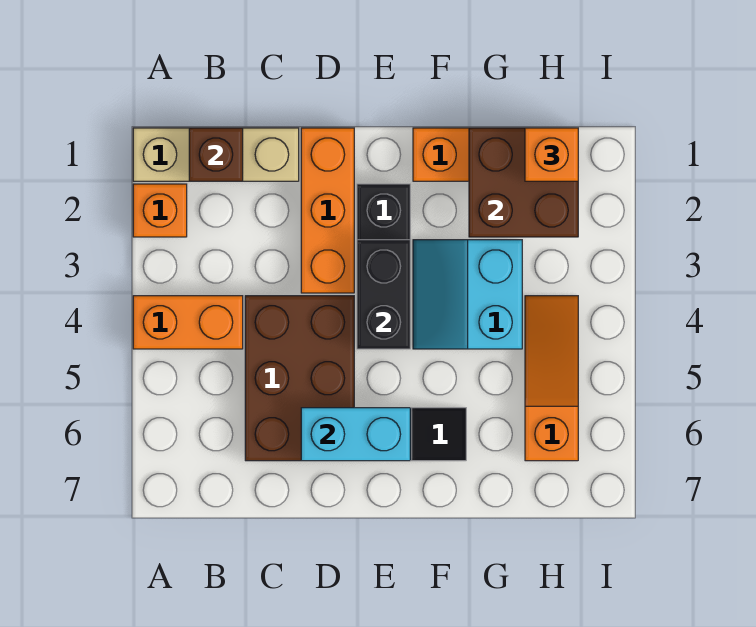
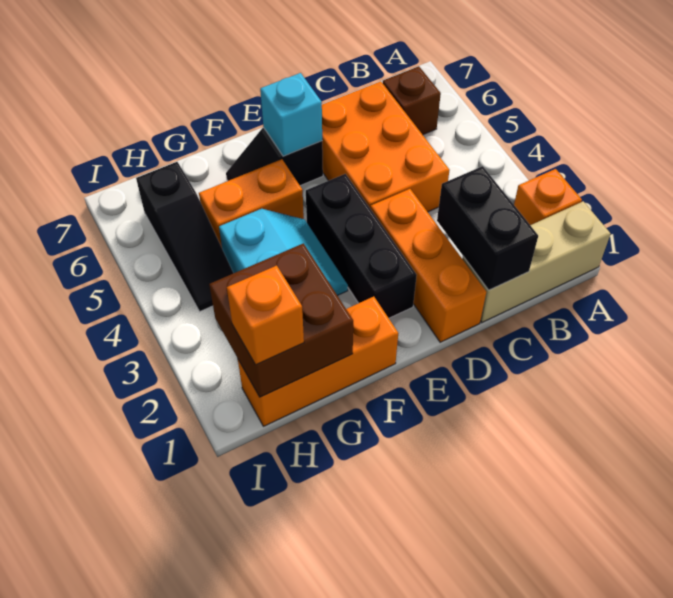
orange 1x2 brick [133,296,243,349] -> orange 1x2 brick moved to [199,159,304,247]
brown 1x1 brick [189,128,243,181] -> brown 1x1 brick moved to [383,66,441,135]
brown 2x3 brick [245,296,354,461] -> orange 2x3 brick [322,81,450,212]
cyan 1x2 brick [301,408,410,461] -> cyan 1x1 brick [260,73,322,156]
black 1x2 brick [357,240,410,349] -> black 1x2 brick moved to [437,166,538,290]
orange 1x3 slope [525,296,578,461] -> black 1x3 slope [136,162,233,311]

